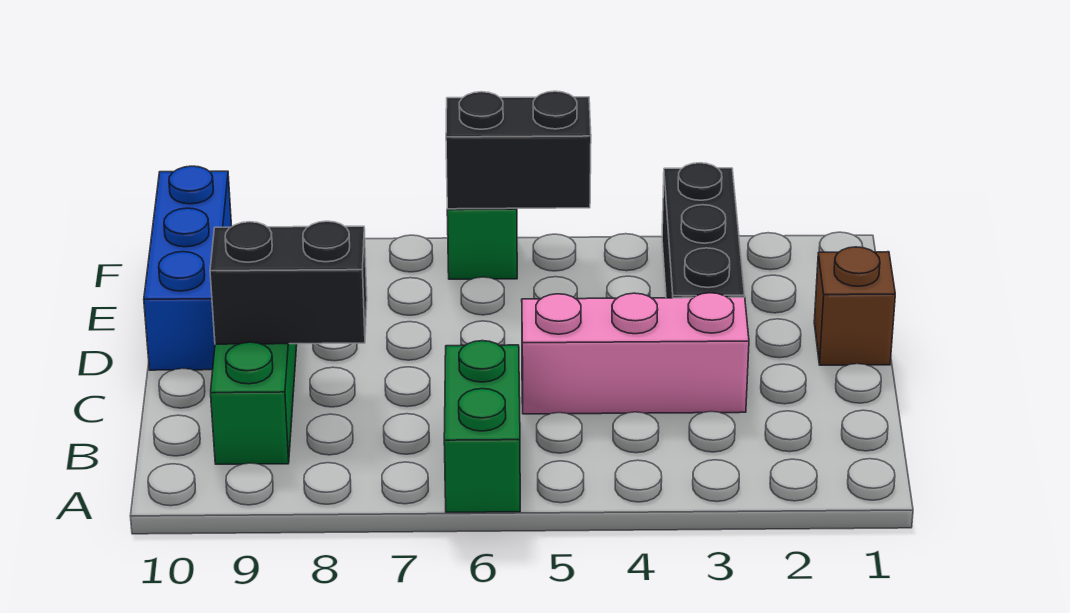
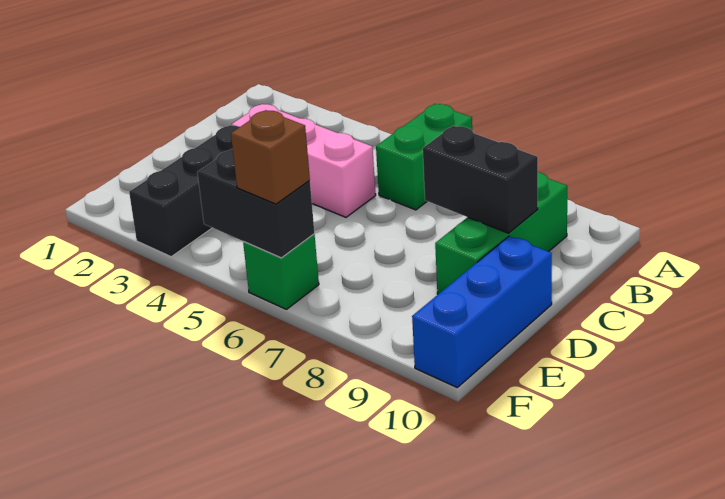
brown 1x1 brick [814,247,895,365] -> brown 1x1 brick moved to [231,110,310,204]

